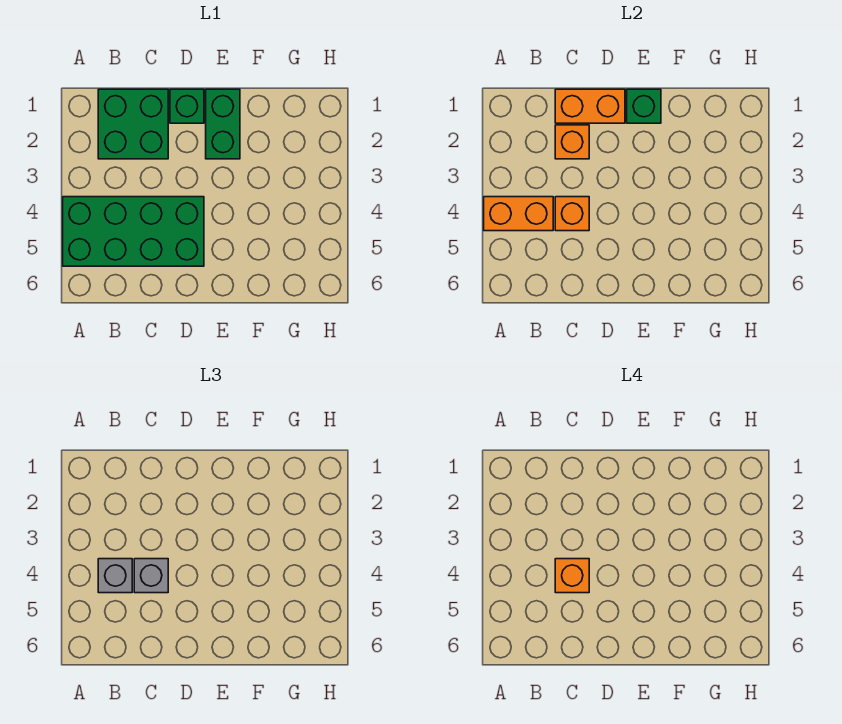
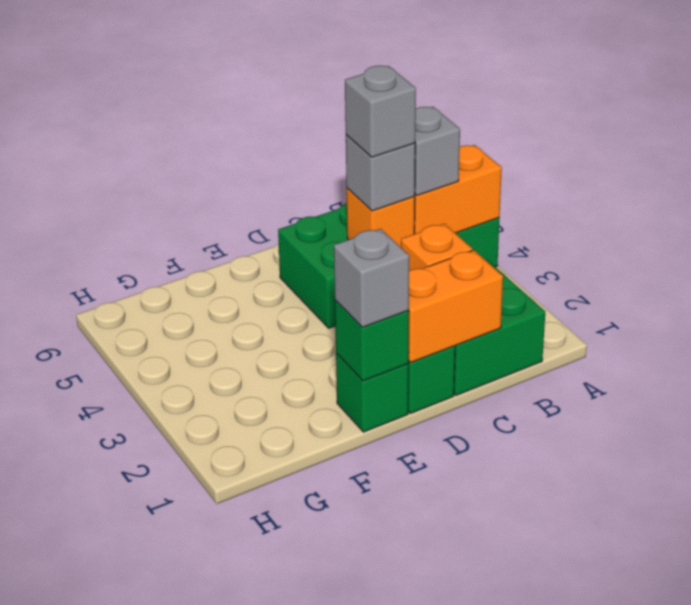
orange 1x1 brick [555,559,589,593] -> grey 1x1 brick [345,66,416,157]
green 1x2 brick [206,89,240,159] -> green 1x1 brick [336,353,408,432]
none -> grey 1x1 brick [334,229,409,327]

